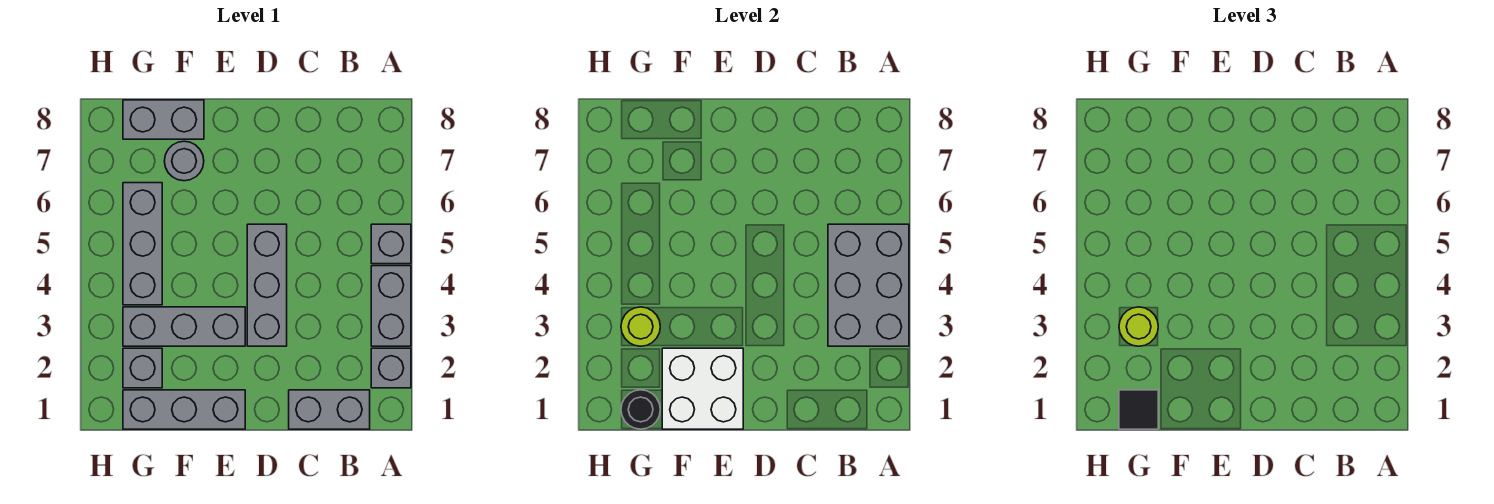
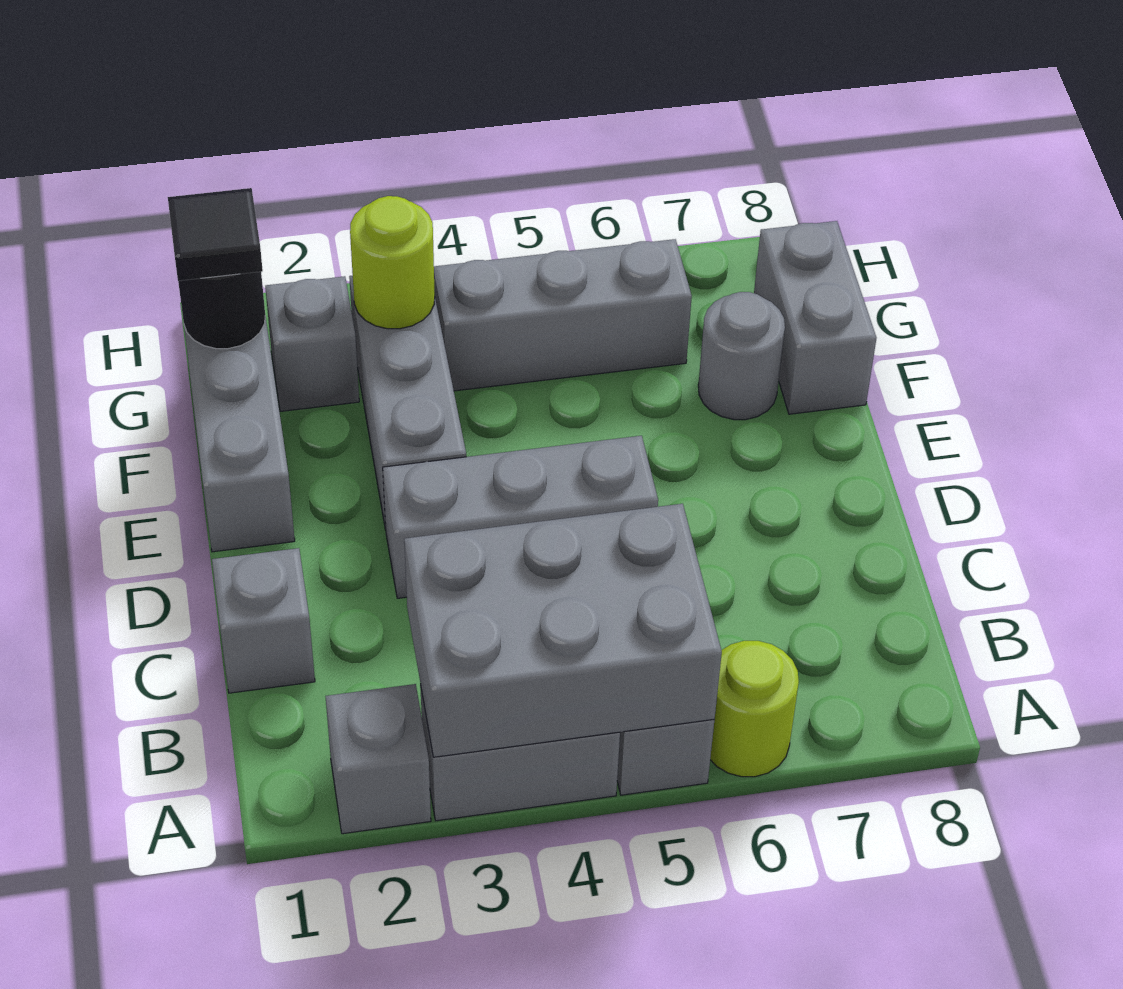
grey 1x2 brick [289,390,370,429] -> grey 1x1 brick [212,548,315,693]
white 2x2 brick [662,348,743,429] -> none
lime 1x1 round brick [1119,307,1158,346] -> lime 1x1 round brick moved to [710,641,799,777]

